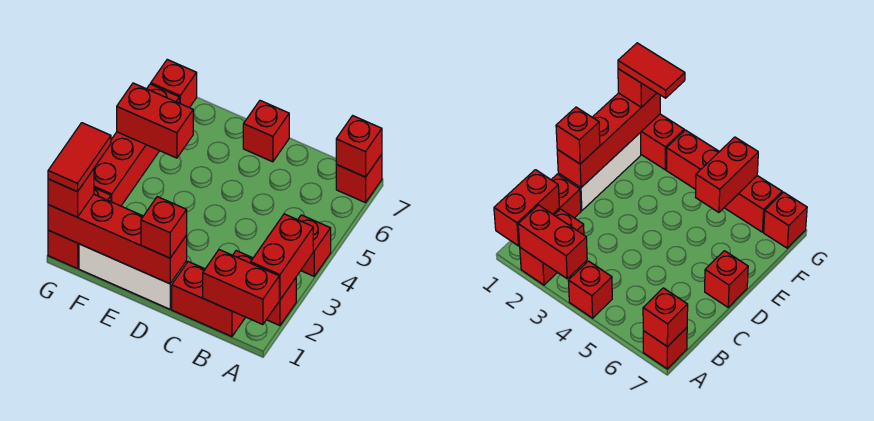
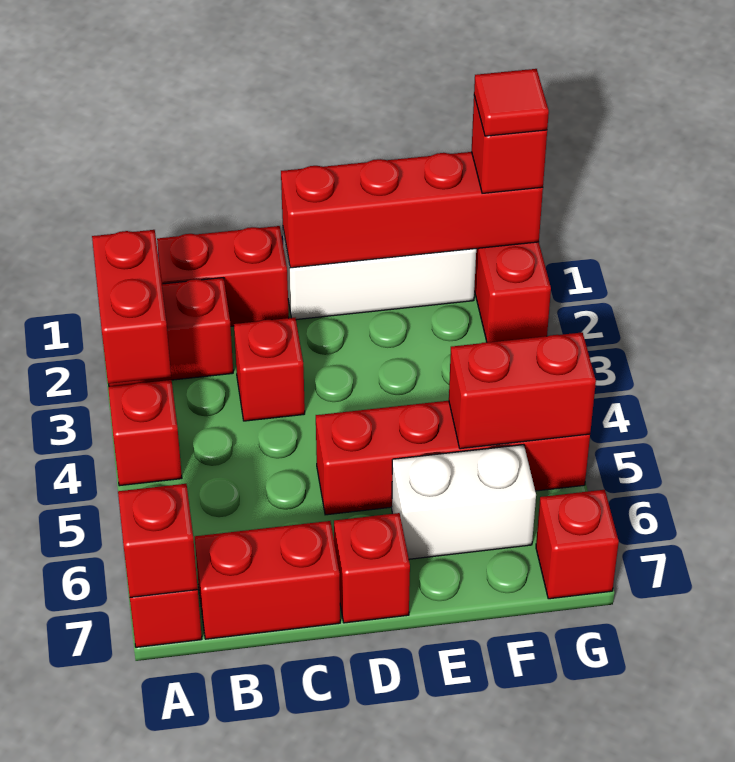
red 1x2 brick [203,250,279,325] -> red 1x2 brick moved to [195,521,340,639]
red 1x1 brick [141,197,187,258] -> red 1x1 brick moved to [234,318,305,421]
none -> white 1x2 brick [392,445,536,559]
red 1x2 tile [48,123,111,192] -> red 1x1 tile [474,69,549,136]
red 1x4 brick [94,84,179,206] -> red 1x4 brick turned to [316,401,590,515]

